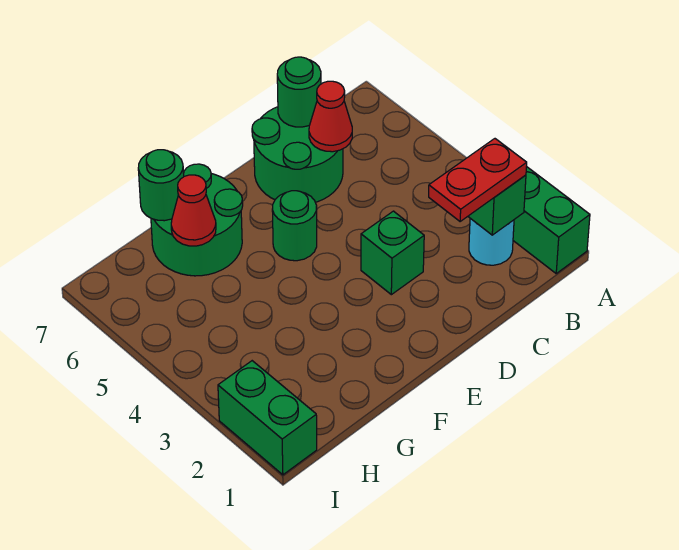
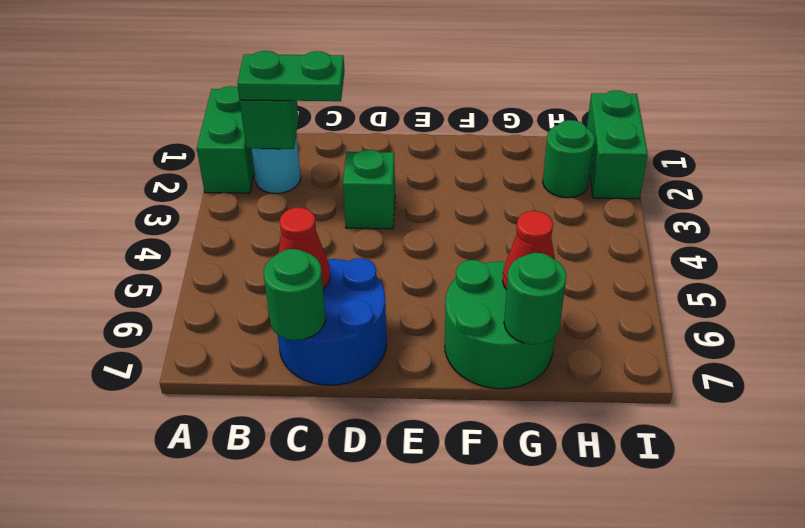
red 1x2 plate [429,139,527,221] -> green 1x2 plate [237,51,344,101]
green 2x2 round brick [252,107,343,202] -> blue 2x2 round brick [278,258,387,385]
green 1x1 round brick [272,191,317,261] -> green 1x1 round brick moved to [543,120,595,198]

